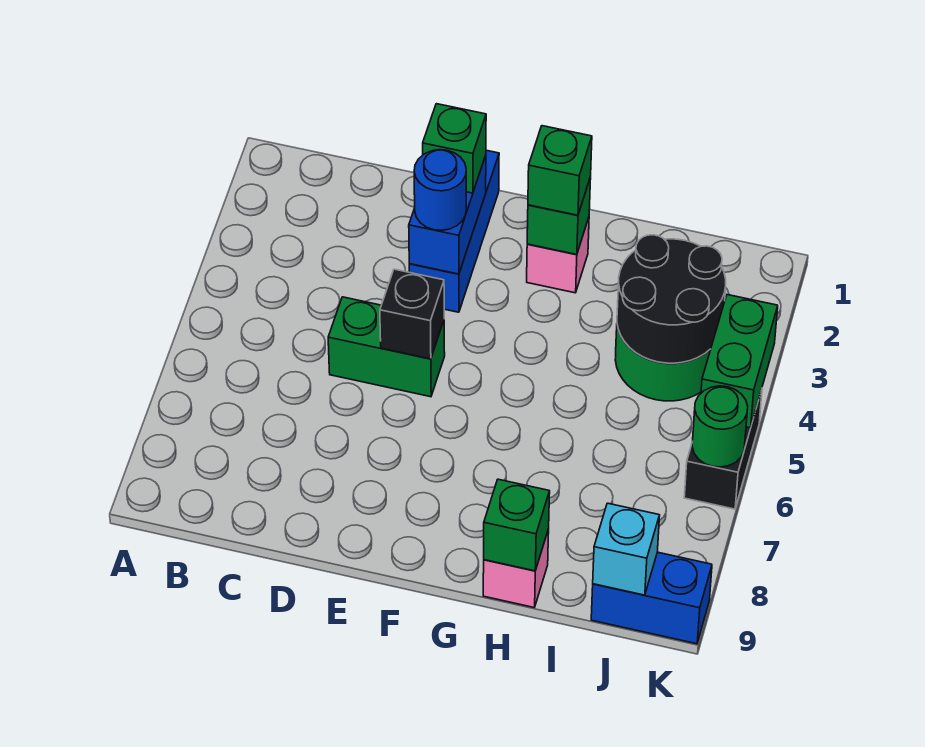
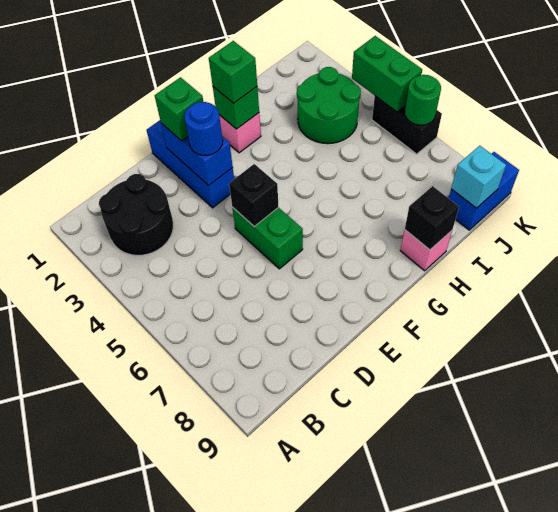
green 1x2 brick [328,297,445,397] -> green 1x2 brick turned to [232,207,303,269]
green 1x1 brick [484,479,550,571] -> black 1x1 brick [405,186,459,250]
black 2x2 round brick [617,235,726,363] -> black 2x2 round brick moved to [99,174,173,255]

